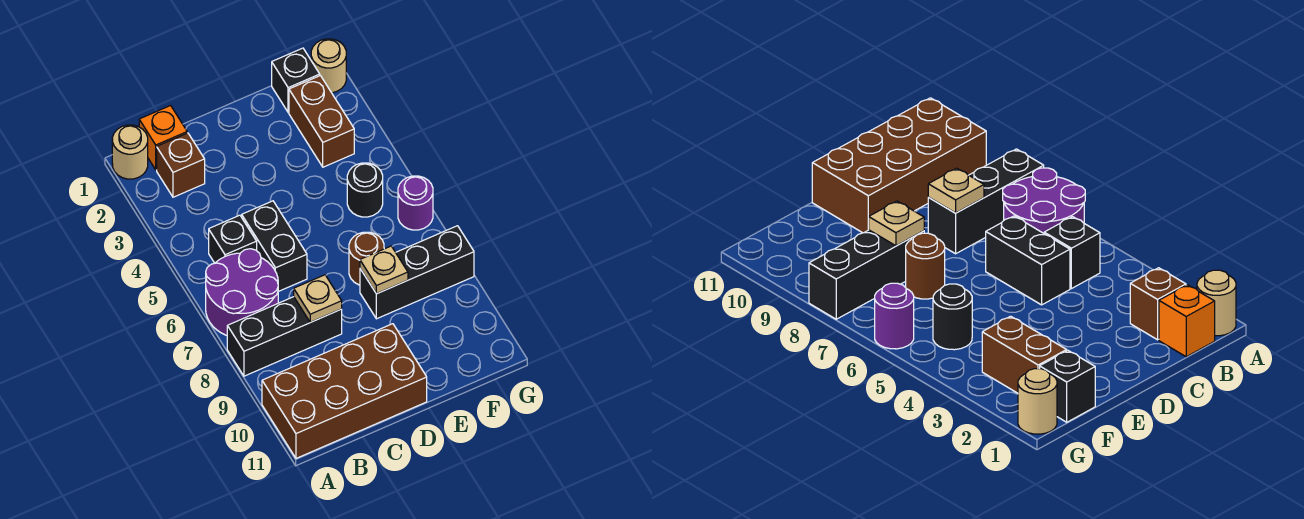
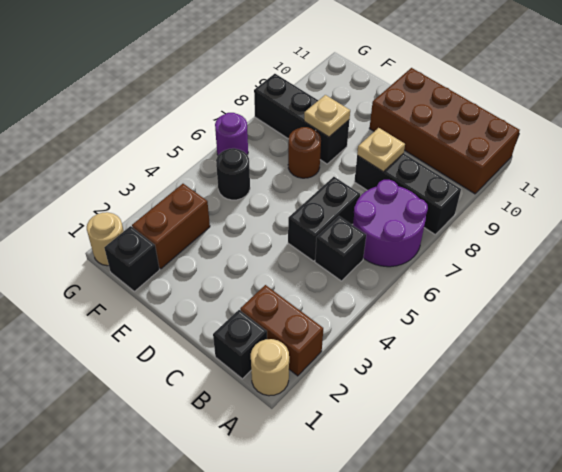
orange 1x1 brick [139,106,187,170] -> black 1x1 brick [213,310,267,379]
brown 1x1 brick [157,133,205,197] -> brown 1x2 brick [240,285,323,376]

